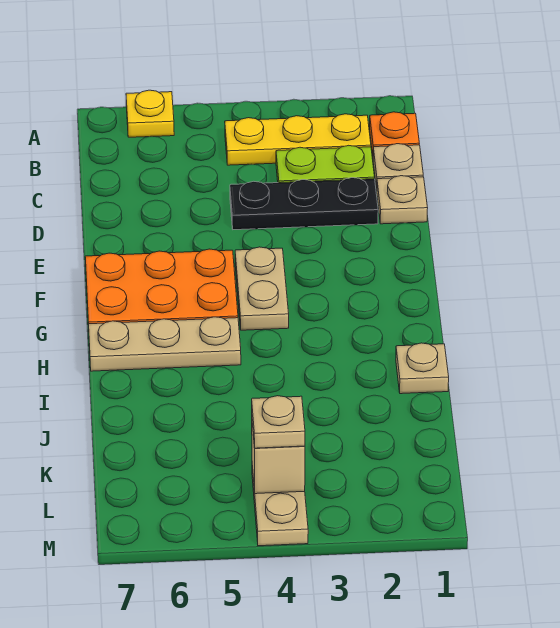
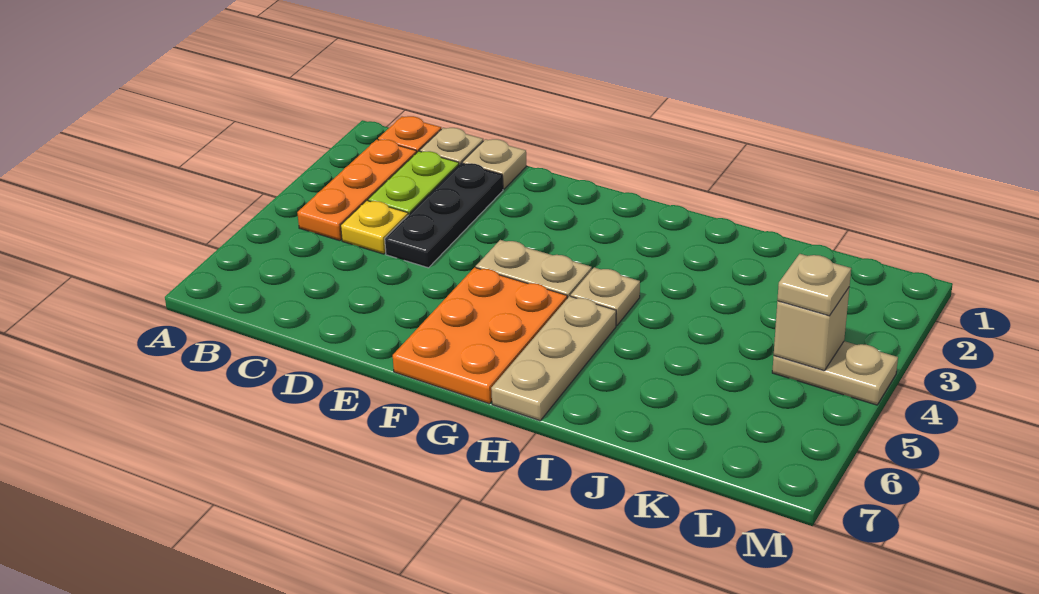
yellow 1x1 plate [126,90,174,137] -> yellow 1x1 plate moved to [341,200,408,254]
yellow 1x3 plate [225,114,371,165] -> orange 1x3 plate [297,139,417,241]
tan 1x1 plate [396,343,449,394] -> tan 1x1 plate moved to [571,267,640,325]

